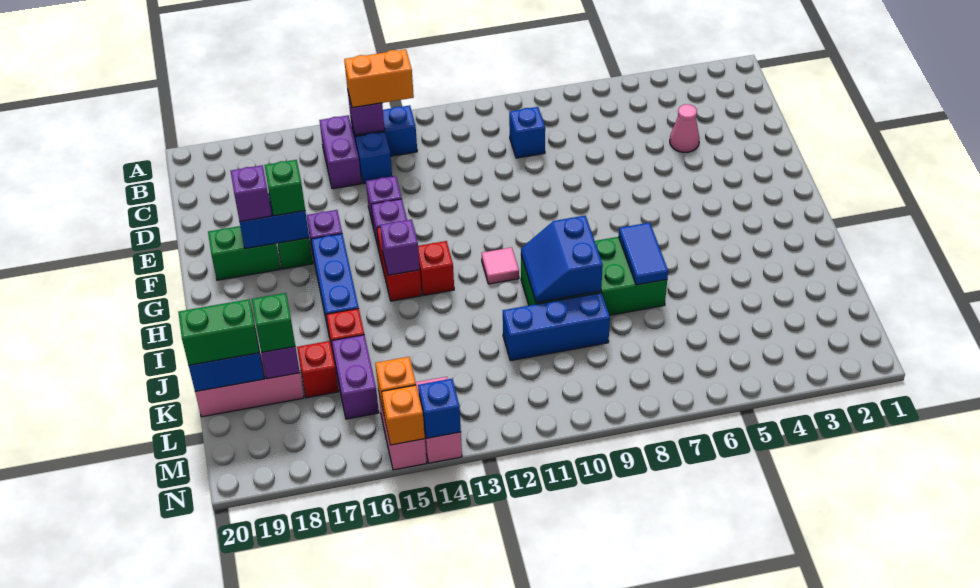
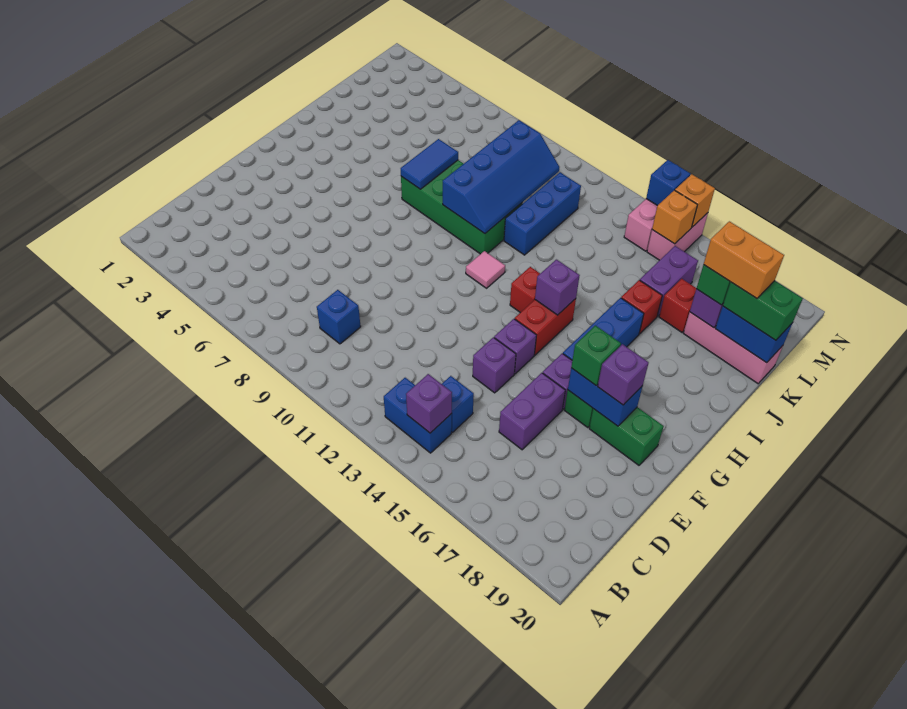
orange 1x2 brick [344,49,414,108] -> orange 1x2 brick moved to [704,221,784,298]
purple 1x2 brick [319,115,361,189] -> purple 1x2 brick moved to [499,373,565,450]
pink 1x1 cone [670,104,700,152] -> none
blue 2x2 slope [521,216,603,303] -> blue 2x4 slope [443,120,559,234]
blue 1x3 brick [503,293,610,361] -> blue 1x3 brick turned to [504,172,581,255]

